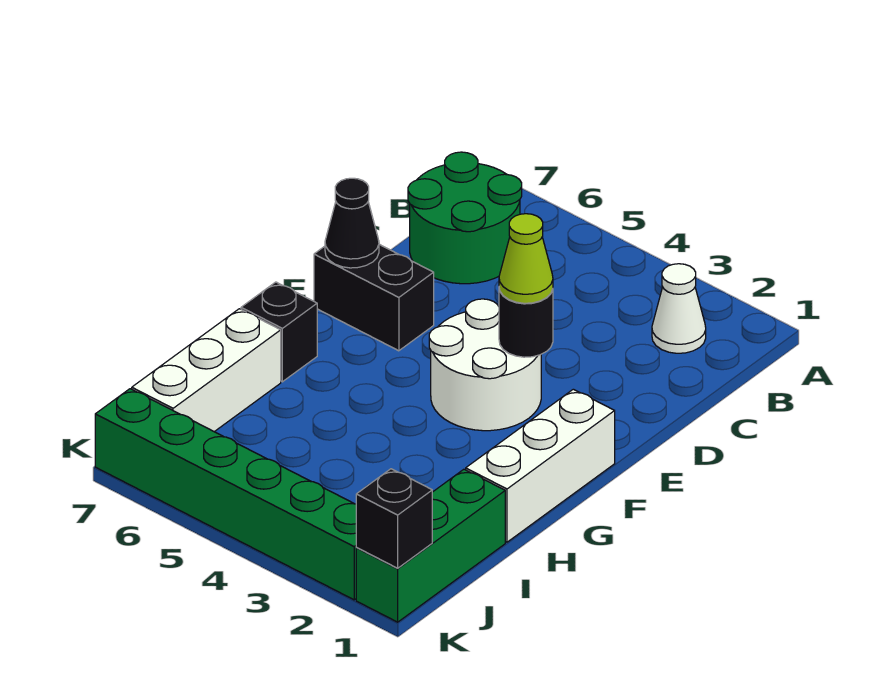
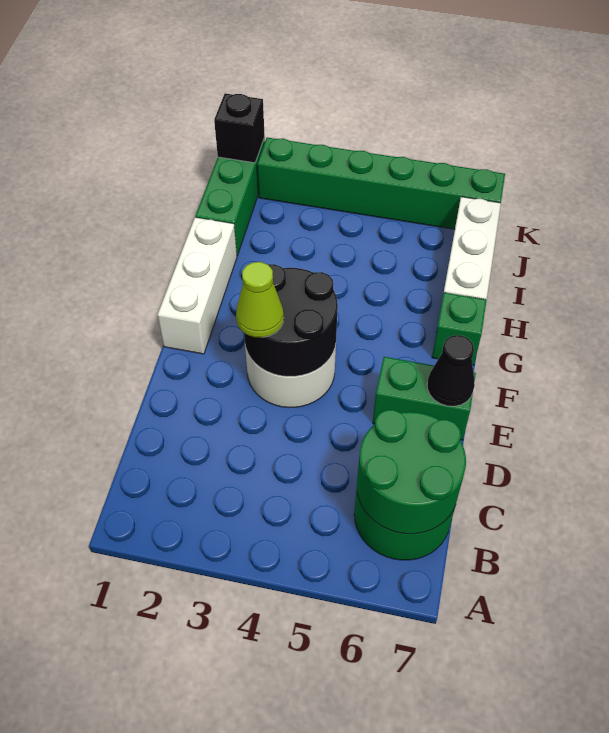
white 1x1 cone [652,264,706,353] -> none
none -> green 2x2 round brick [357,410,466,534]
black 1x1 round brick [499,289,553,357] -> black 2x2 round brick [244,264,338,377]
black 1x2 brick [314,244,434,351] -> green 1x2 brick [373,357,476,440]
black 1x1 brick [241,282,317,382] -> green 1x1 brick [432,293,487,365]

